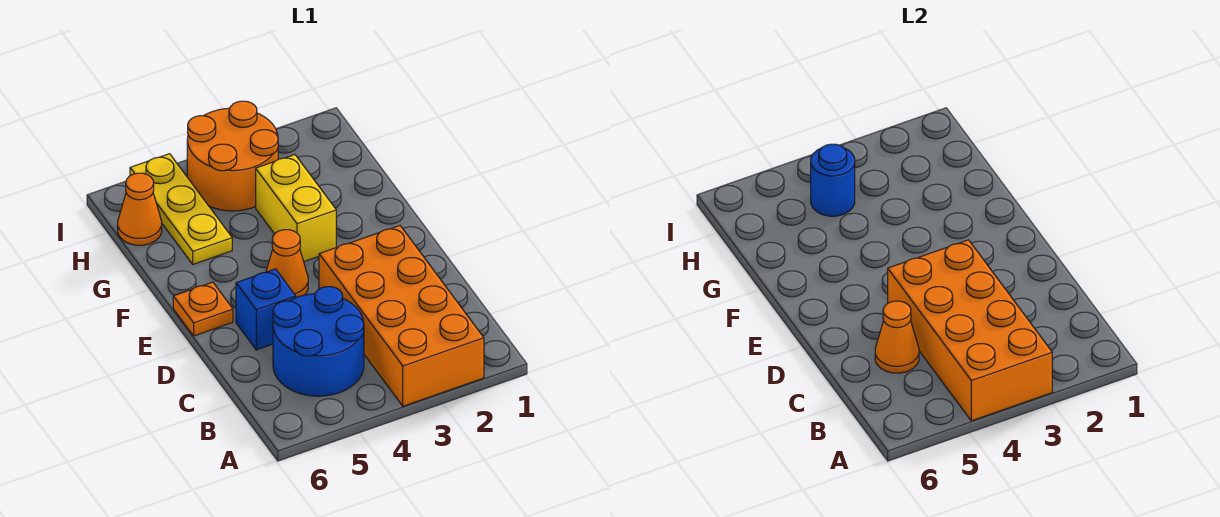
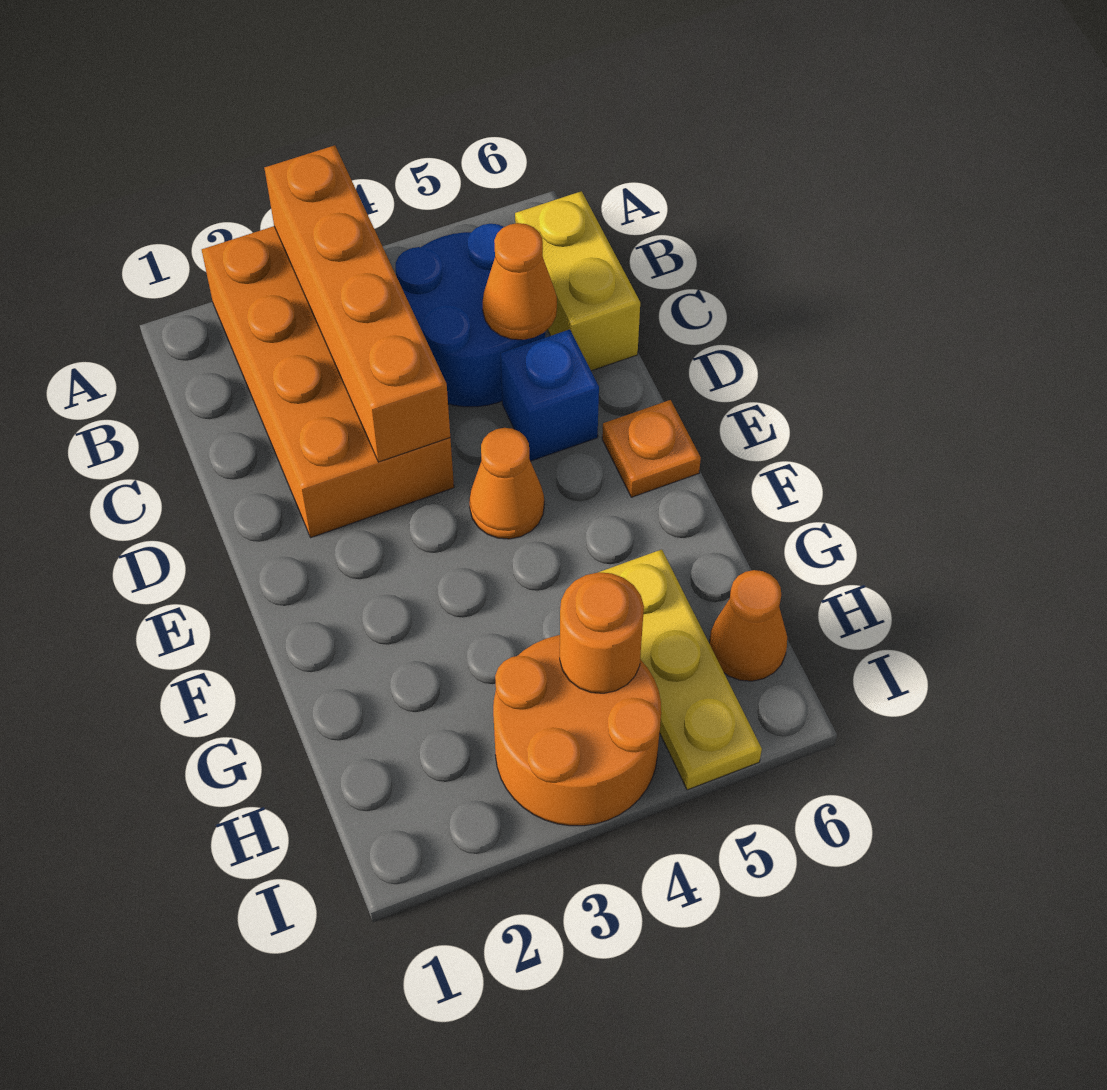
orange 2x4 brick [888,240,1052,421] -> orange 1x4 brick [265,145,450,462]
yellow 1x2 brick [256,155,336,261] -> yellow 1x2 brick moved to [515,191,640,371]
blue 1x1 round brick [811,144,855,216] -> orange 1x1 round brick [560,572,644,693]

